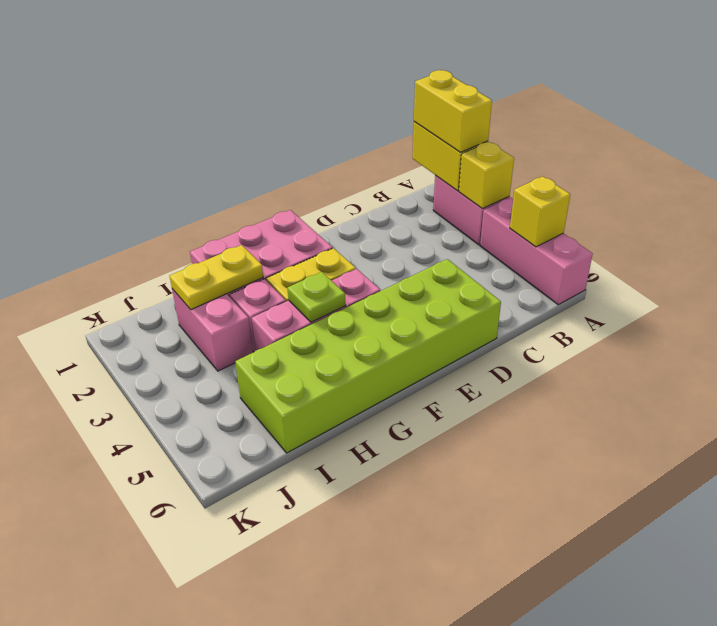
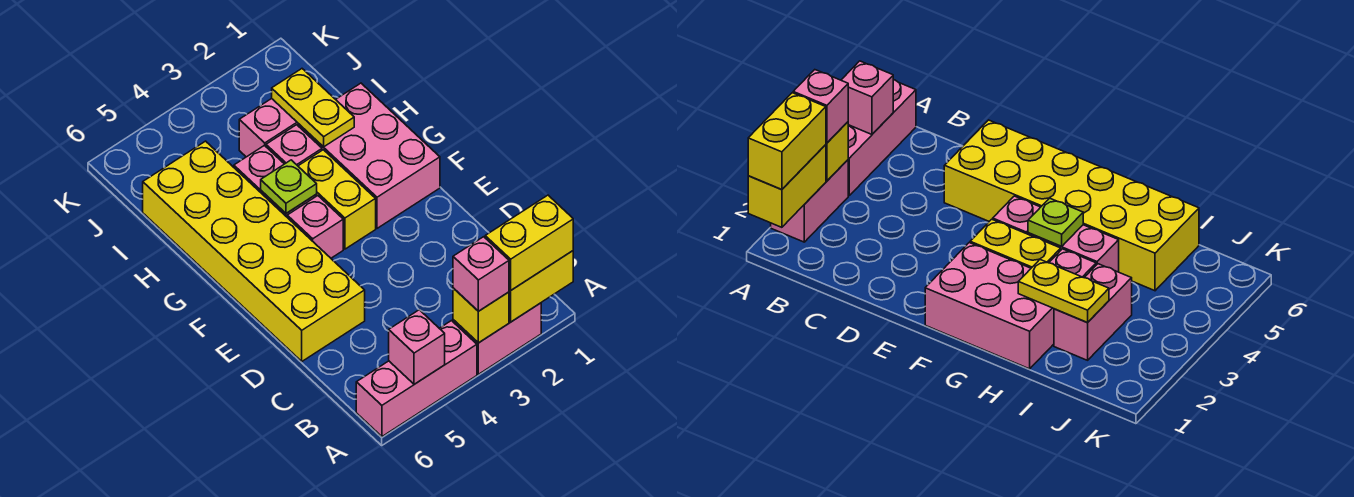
none -> pink 1x1 brick [453,237,509,311]
yellow 1x1 brick [510,177,570,247] -> pink 1x1 brick [389,310,445,384]
lime 2x6 brick [235,259,501,453] -> yellow 2x6 brick [143,141,365,361]

